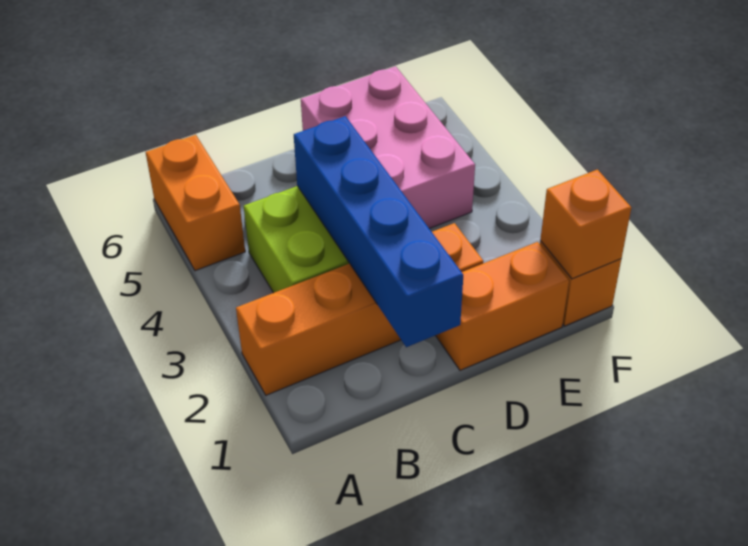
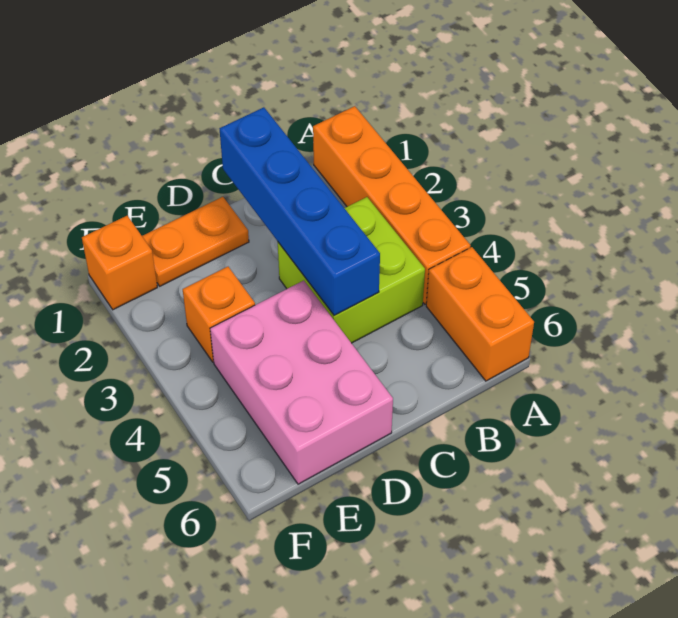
orange 1x4 brick [236,223,483,395] -> orange 1x4 brick turned to [313,106,471,304]
orange 1x2 brick [435,242,569,370] -> orange 1x2 plate [142,197,249,286]
orange 1x1 brick [540,170,631,279] -> orange 1x1 brick moved to [183,267,255,362]

